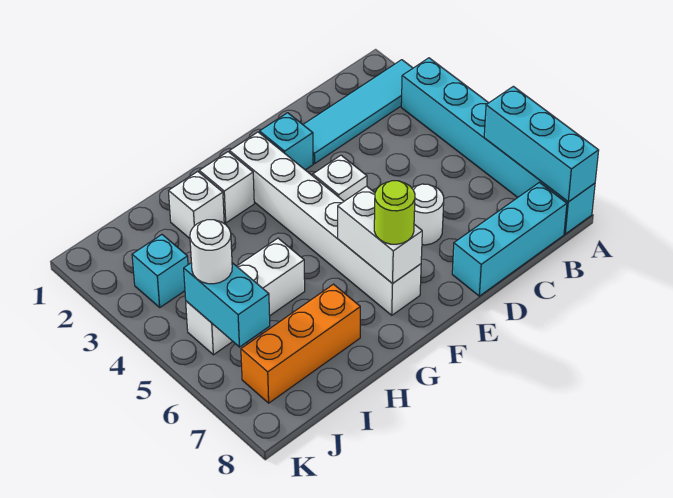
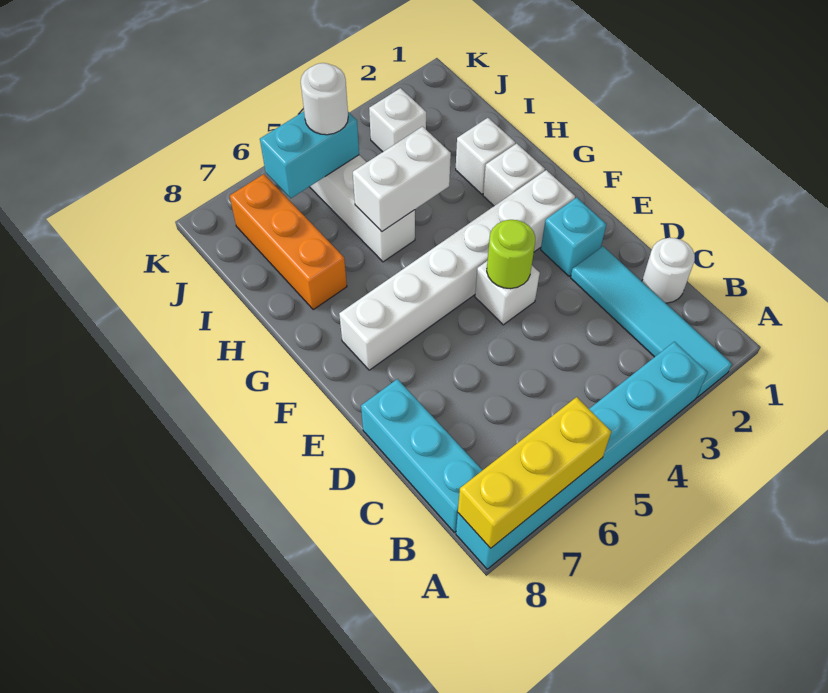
cyan 1x3 brick [484,86,599,202] -> yellow 1x3 brick [458,397,611,548]
white 1x1 round brick [412,184,444,245] -> white 1x1 round brick moved to [642,238,695,303]
white 1x2 brick [338,186,422,284] -> white 1x2 brick moved to [353,127,451,232]
lime 1x1 round brick [374,181,415,244] -> lime 1x1 round brick moved to [487,220,535,289]
cyan 1x1 brick [132,235,188,307] -> white 1x1 brick [369,88,426,152]

